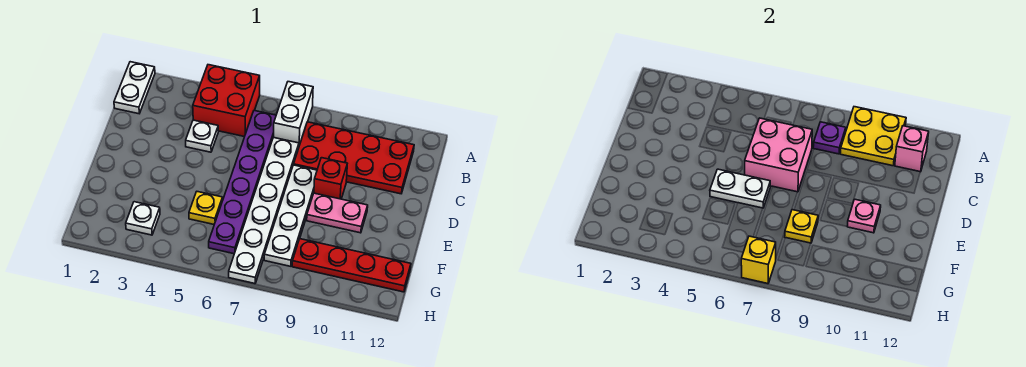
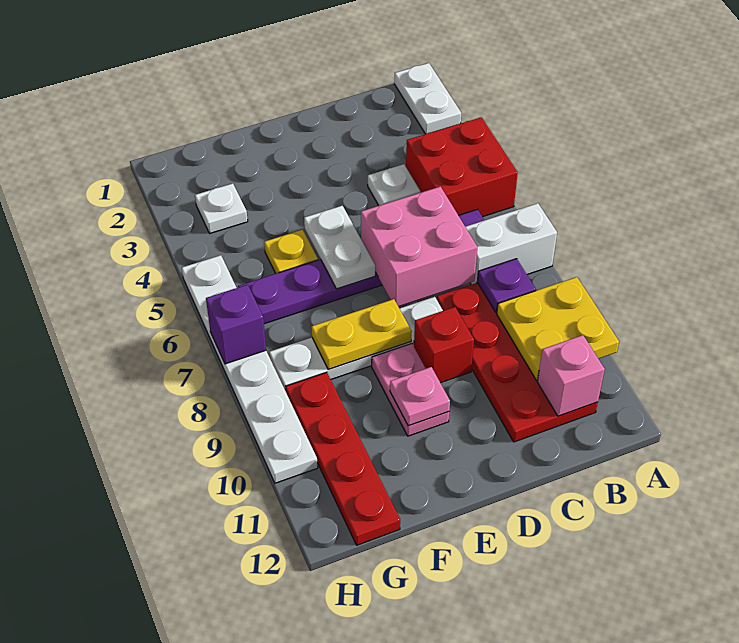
white 1x2 plate [114,62,155,114] -> white 1x2 plate turned to [394,63,461,134]
white 1x6 plate [229,137,299,284] -> white 1x6 plate turned to [182,255,318,483]
yellow 1x1 plate [785,210,818,243] -> yellow 1x2 plate [311,299,412,370]
yellow 1x1 brick [741,236,776,284] -> purple 1x1 brick [206,285,266,364]

